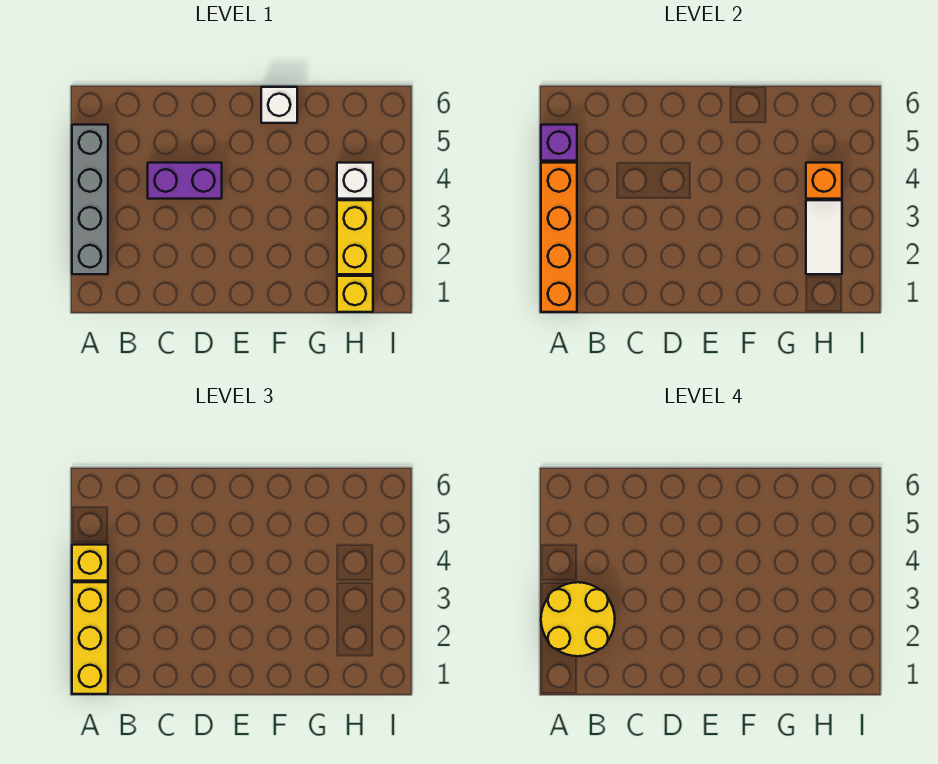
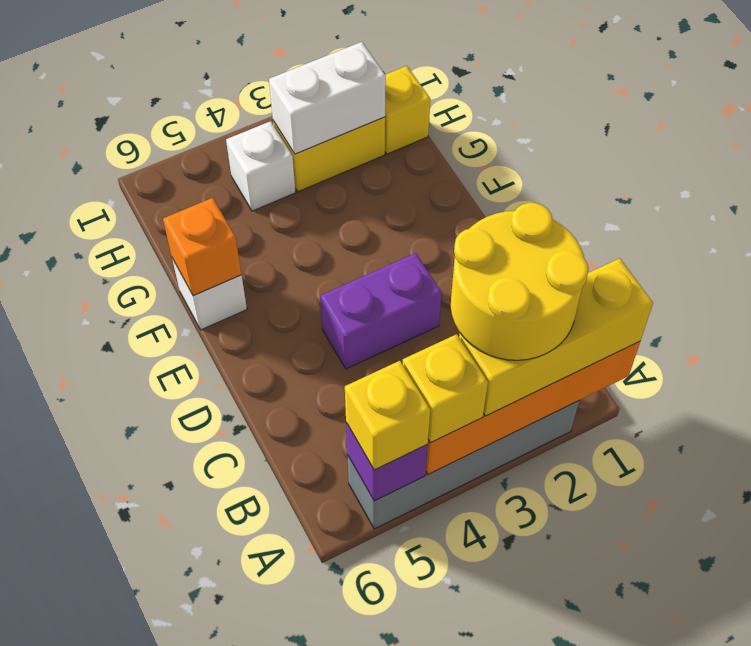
none -> yellow 1x1 brick [345,361,430,470]
purple 1x2 brick [148,163,222,199] -> purple 1x2 brick turned to [320,253,442,369]
white 1x2 tile [806,200,842,274] -> white 1x2 brick [269,42,386,154]
orange 1x1 brick [806,163,842,199] -> orange 1x1 brick moved to [163,198,241,296]

